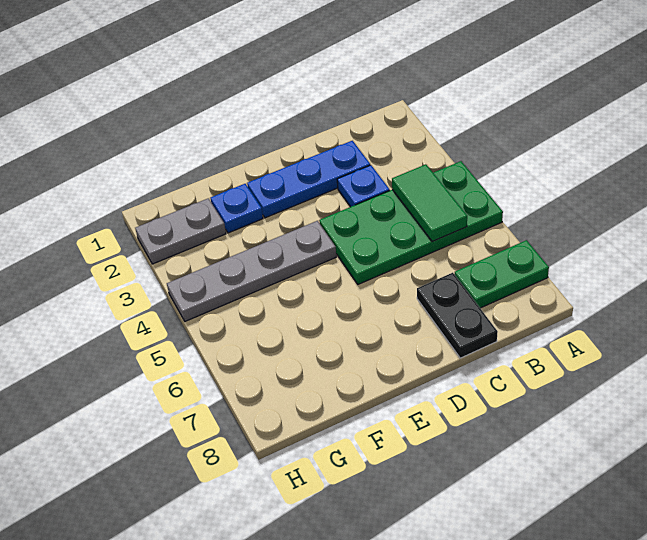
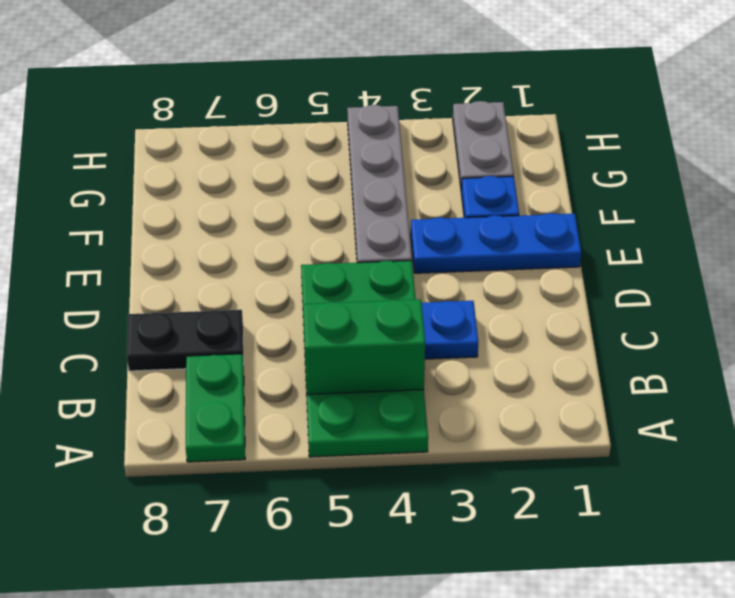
green 1x2 tile [392,164,467,242] -> green 1x2 brick [303,299,425,394]
blue 1x3 plate [247,141,370,218] -> blue 1x3 plate turned to [411,213,581,273]

